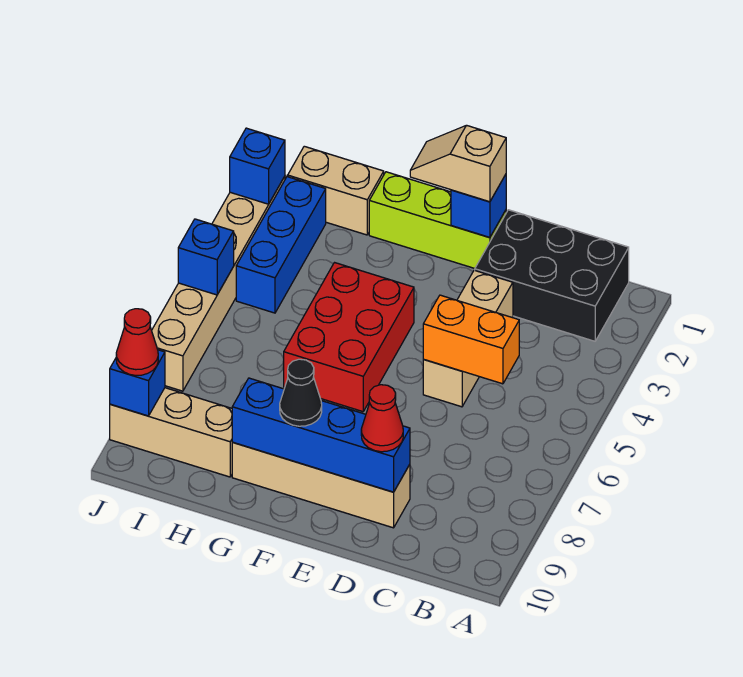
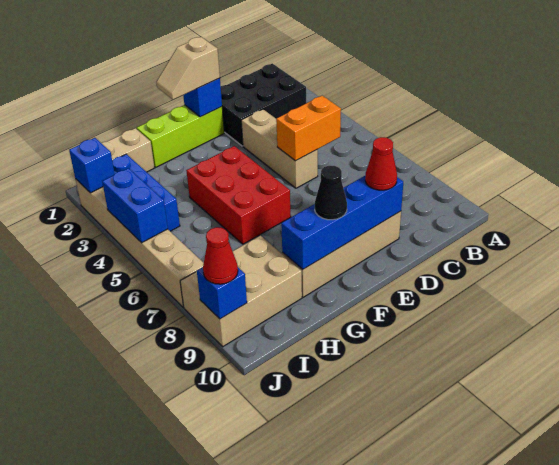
tan 1x3 brick [110,388,232,477] -> tan 2x3 brick [180,236,302,347]
blue 1x1 brick [178,219,234,295] -> blue 1x2 brick [102,168,168,243]

